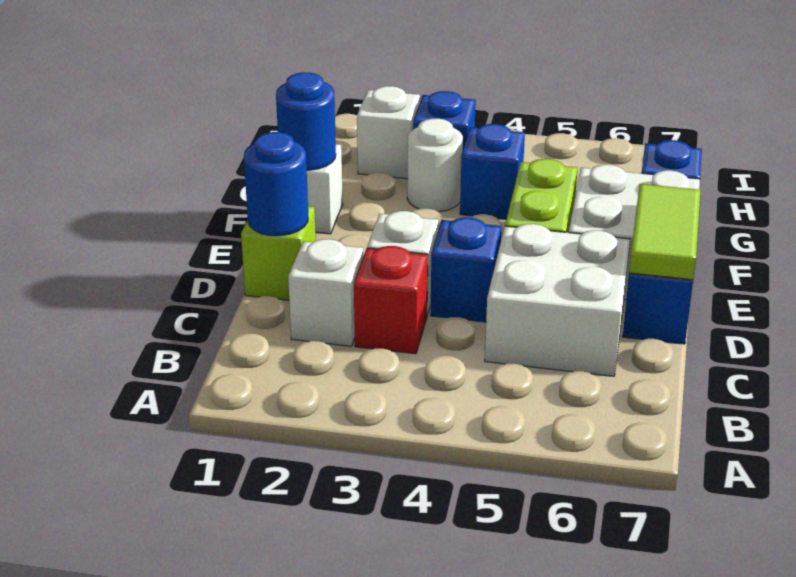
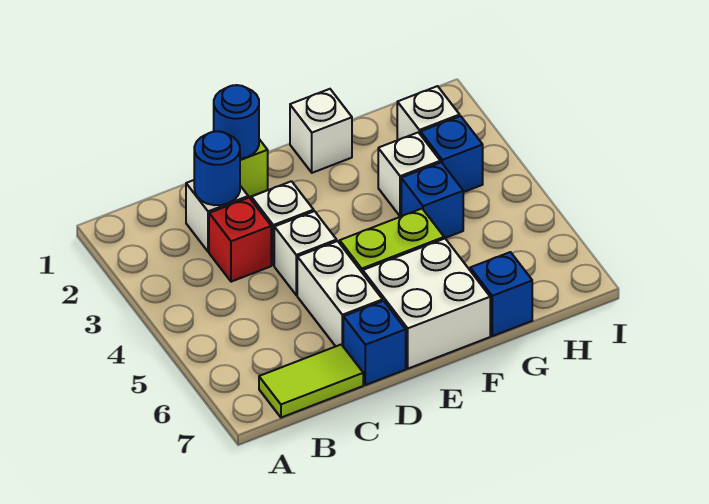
white 2x2 brick [485,224,630,376] -> white 1x2 brick [297,241,383,346]
blue 1x1 brick [431,217,502,322] -> white 1x1 brick [274,211,337,295]
lime 1x2 tile [629,184,701,280] -> lime 1x2 tile moved to [259,344,363,418]
blue 1x1 round brick [276,73,336,170] -> blue 1x1 round brick moved to [194,131,240,205]
white 1x1 round brick [407,119,463,212] -> white 1x1 brick [378,132,440,217]

